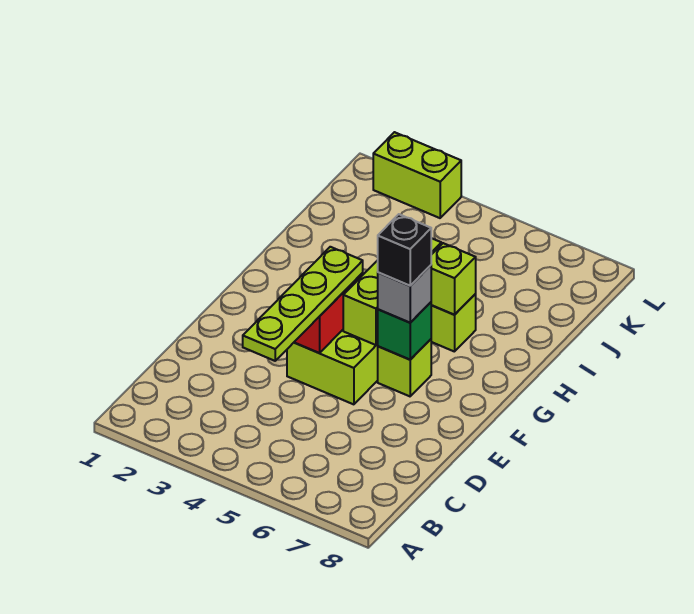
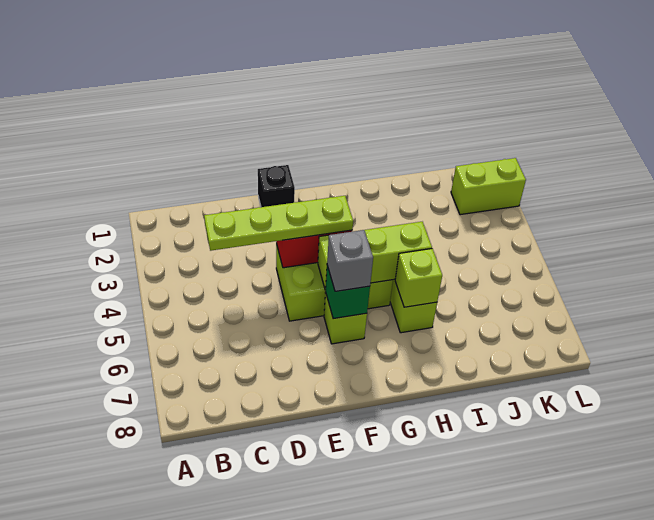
black 1x1 brick [378,214,431,286] -> black 1x1 brick moved to [258,165,295,207]
lime 1x2 brick [373,132,461,218] -> lime 1x2 brick turned to [451,158,526,215]

